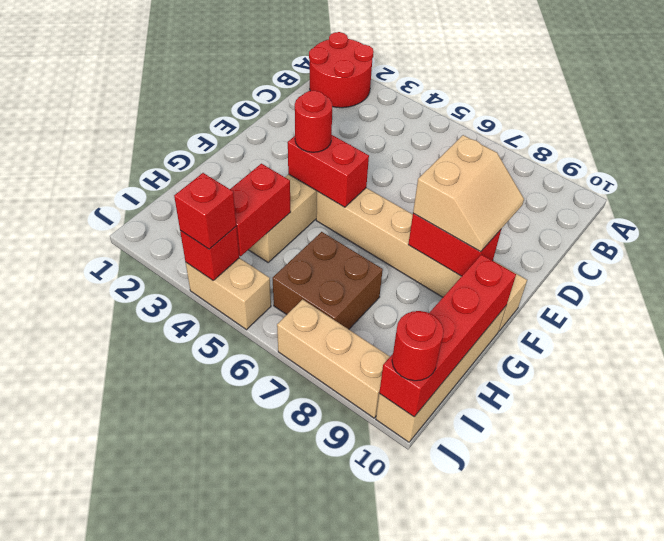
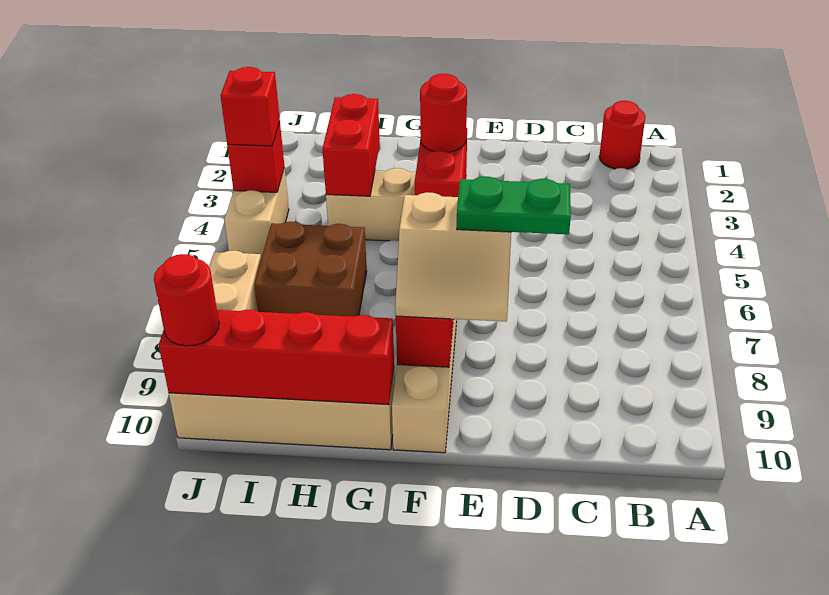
red 2x2 round brick [309,32,374,108] -> red 1x1 round brick [599,101,645,169]
none -> green 1x2 plate [457,177,571,234]
red 1x2 brick [230,164,291,256] -> red 1x2 brick turned to [322,94,380,196]

